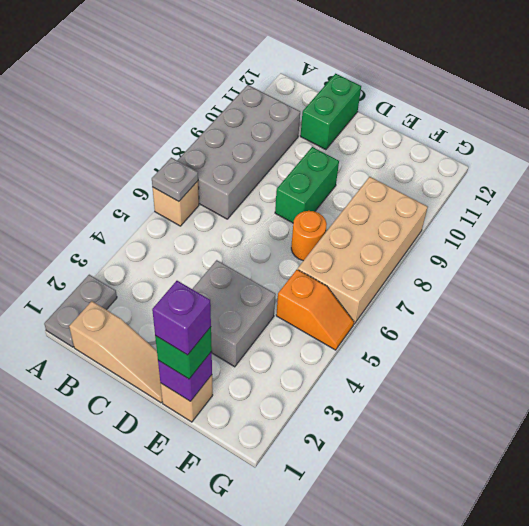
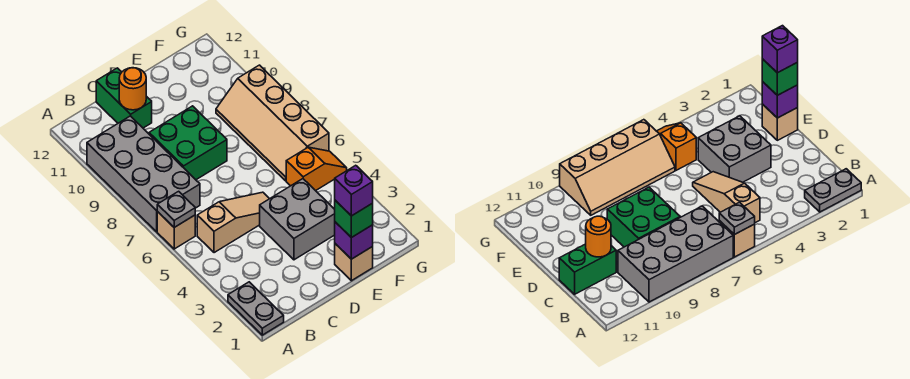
tan 1x3 slope [69,301,162,403] -> tan 1x3 slope moved to [197,192,269,253]
green 1x2 brick [275,147,339,223] -> green 2x2 brick [149,106,227,180]
orange 1x1 round brick [291,211,327,261] -> orange 1x1 round brick moved to [119,68,146,110]
tan 2x4 brick [298,177,428,324] -> tan 2x4 slope [216,65,329,181]

